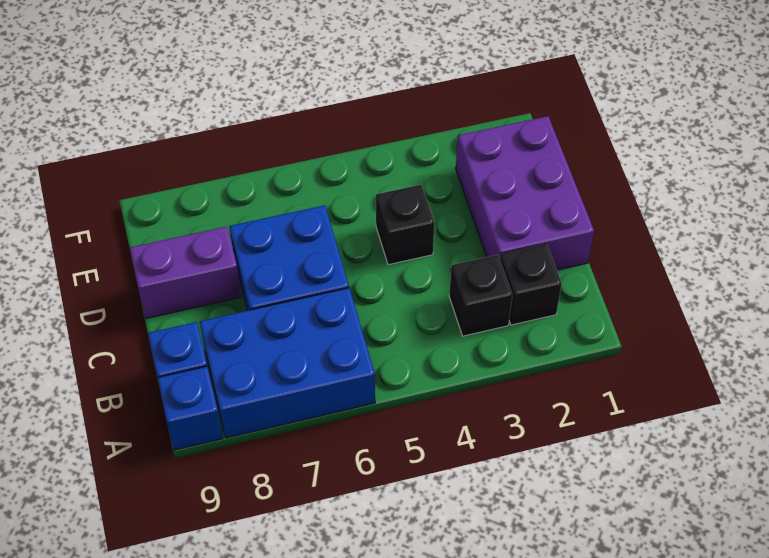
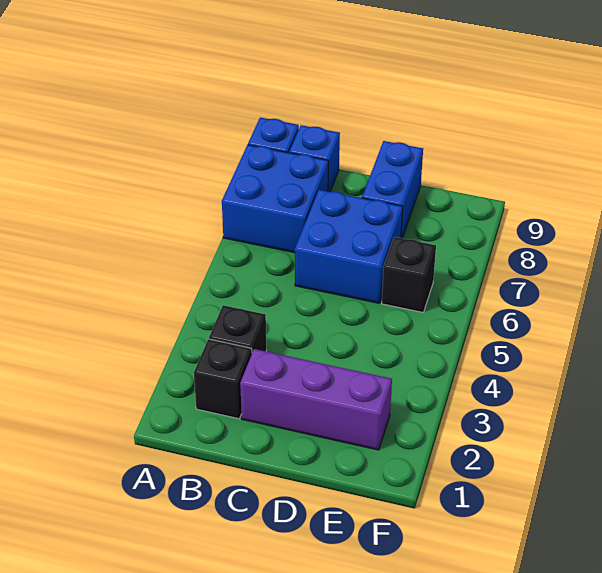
blue 2x3 brick [200,288,375,438] -> blue 2x2 brick [222,145,328,253]
purple 2x3 brick [456,116,594,270] -> purple 1x3 brick [240,349,392,450]
black 1x1 brick [376,185,434,265] -> black 1x1 brick moved to [382,237,436,312]
purple 1x2 brick [130,227,241,318] -> blue 1x2 brick [362,141,423,238]

